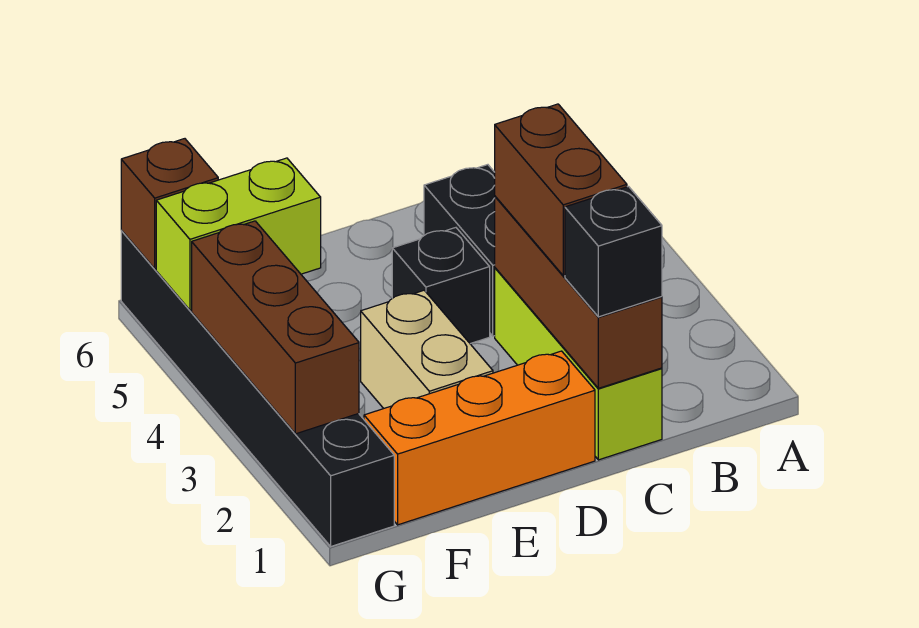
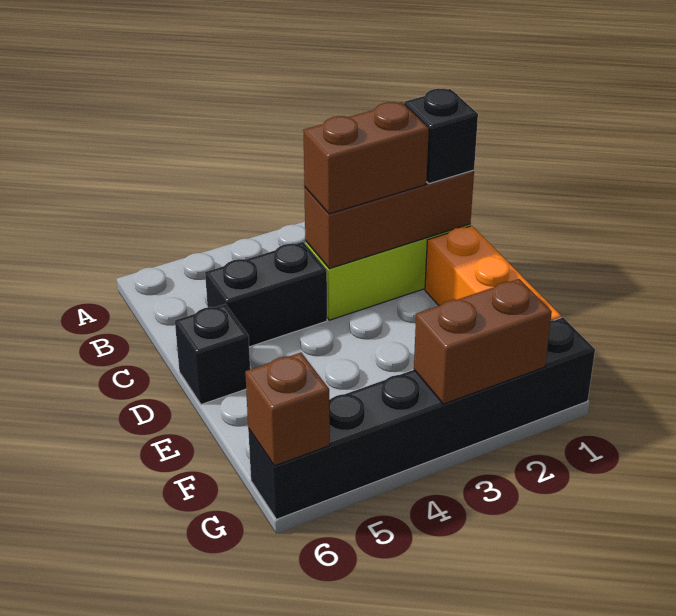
black 1x1 brick [392,228,490,344] -> black 1x1 brick moved to [175,304,250,405]
tan 1x2 brick [361,290,493,408] -> none
lime 1x2 brick [156,158,321,310] -> none
brown 1x3 brick [192,221,359,434] -> brown 1x2 brick [414,279,552,404]

